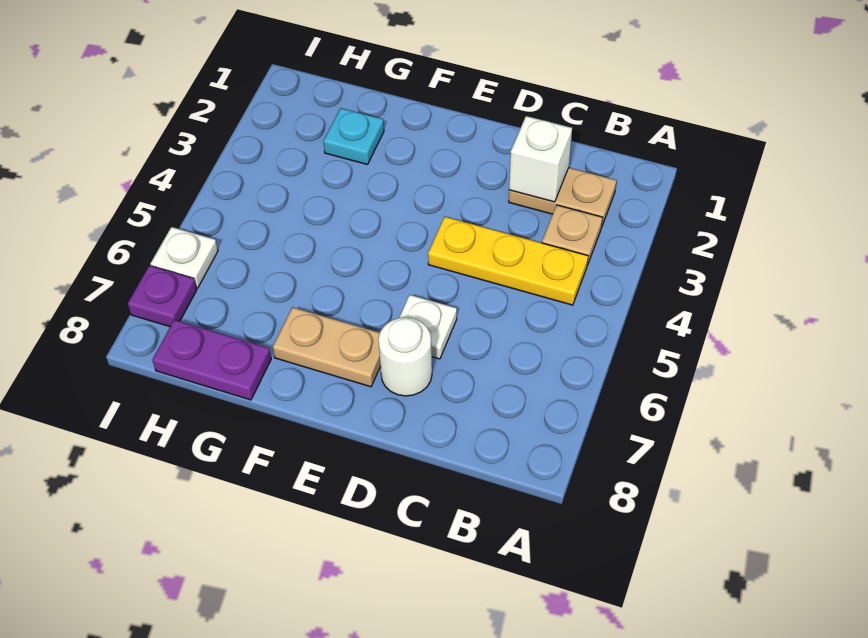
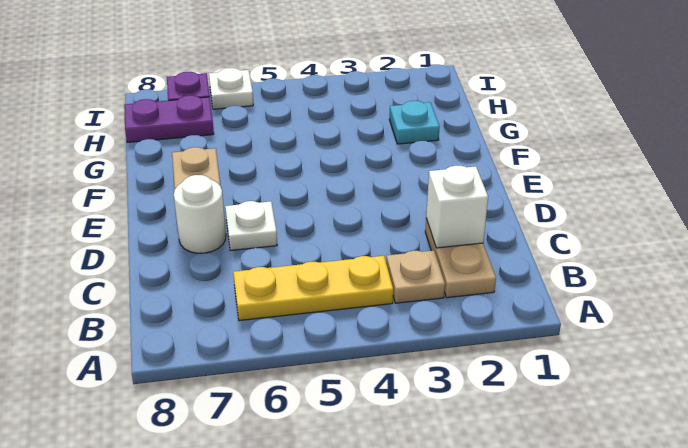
yellow 1x3 plate [428,217,588,305] -> yellow 1x3 plate turned to [233,256,393,321]
purple 1x2 plate [152,320,271,400] -> purple 1x2 plate turned to [124,95,214,142]

